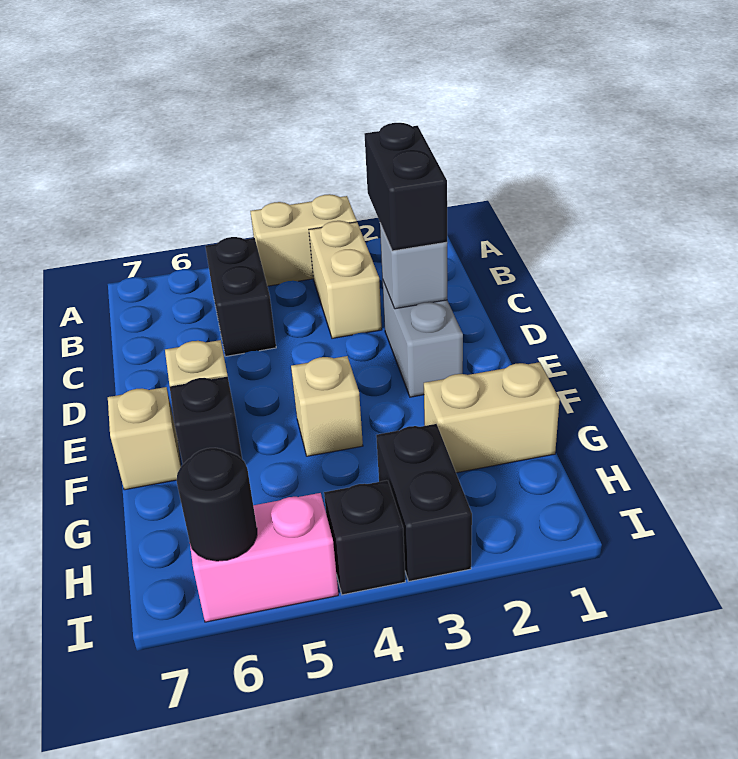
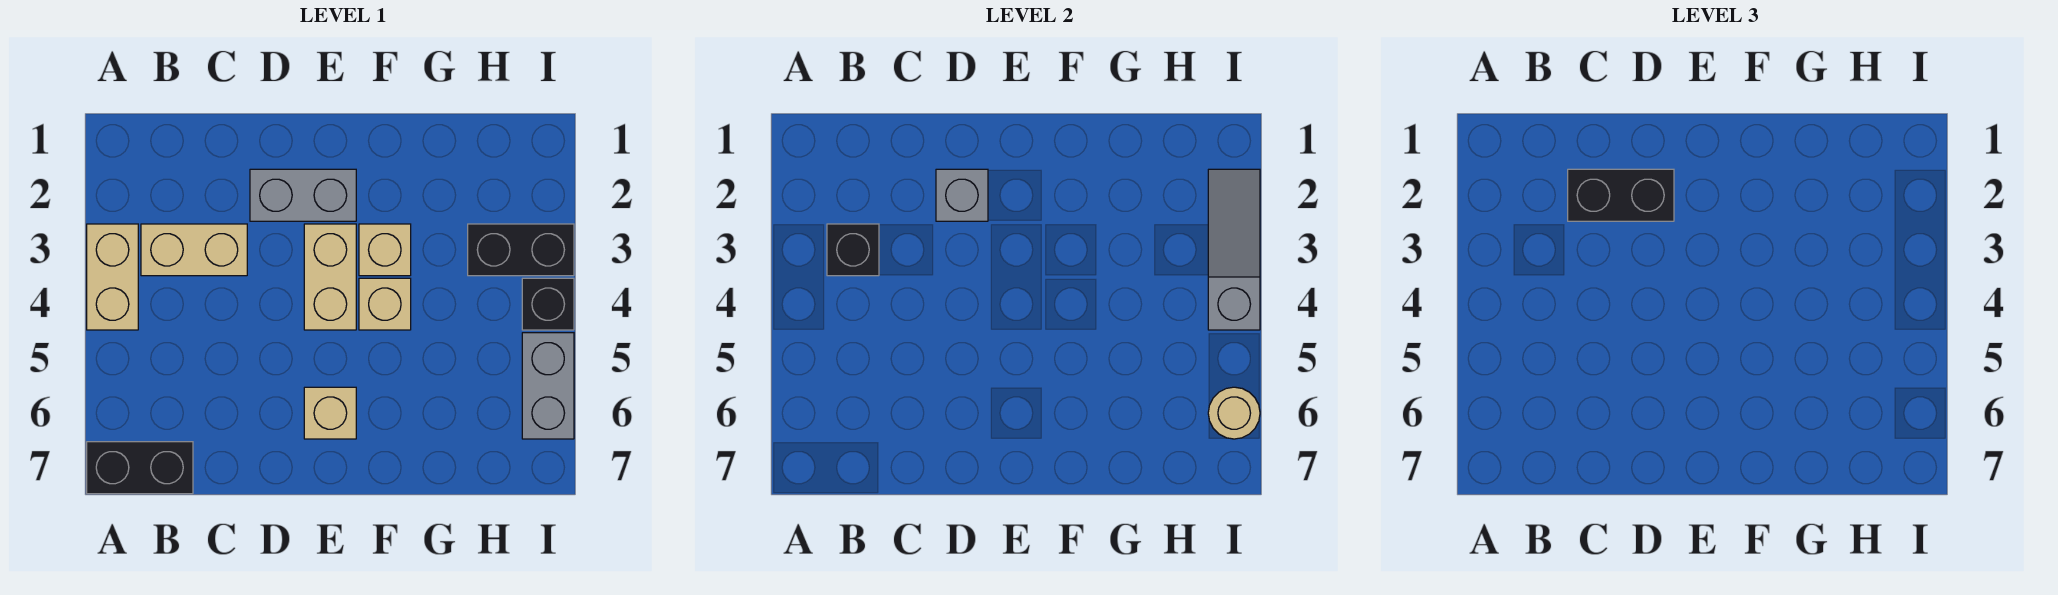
black 1x2 brick [205,237,276,357] -> black 1x2 brick moved to [87,442,193,494]
black 1x1 brick [170,377,242,464] -> black 1x1 brick moved to [827,224,879,276]
tan 1x1 brick [108,387,181,490] -> tan 1x1 brick moved to [359,224,411,276]
tan 1x2 brick [424,362,560,473] -> tan 1x2 brick moved to [304,224,356,330]
none -> grey 1x3 slope [1208,169,1260,330]
pink 1x2 brick [190,493,338,622] -> grey 1x2 brick [522,333,574,439]
black 1x1 round brick [177,448,257,561] -> tan 1x1 round brick [1208,387,1260,439]

